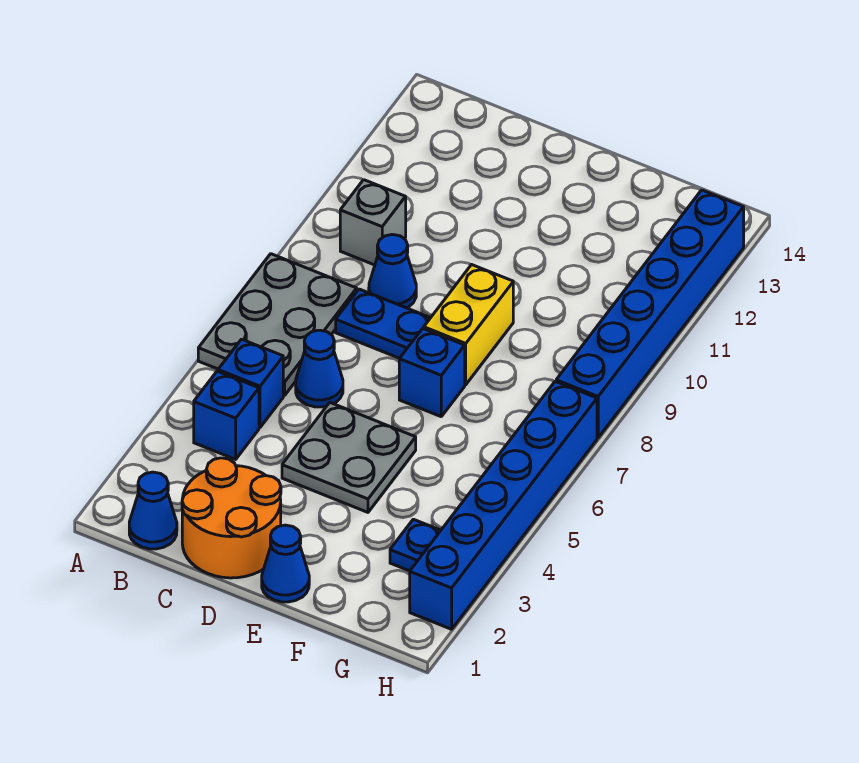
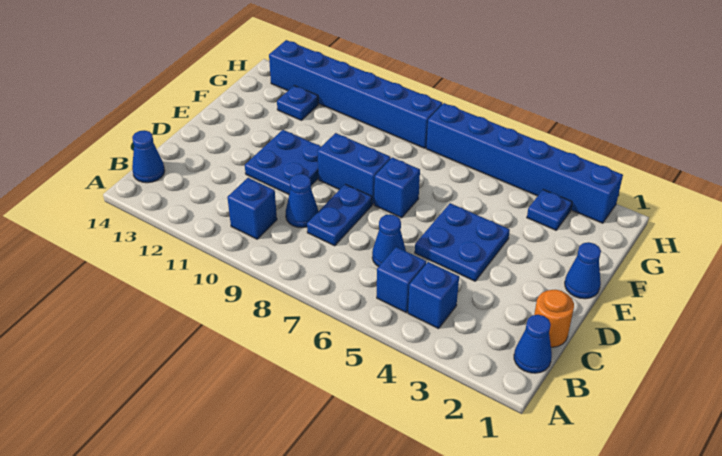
grey 2x3 plate [198,254,357,396] -> none
grey 1x1 brick [340,180,406,265] -> blue 1x1 brick [227,178,277,239]
none -> blue 1x1 cone [132,130,165,183]
orange 2x2 round brick [182,458,281,578] -> orange 1x1 round brick [534,290,574,347]
grey 2x2 plate [282,403,416,512] -> blue 2x2 plate [415,203,510,281]
none -> blue 2x2 plate [245,130,321,194]
yellow 1x2 brick [424,265,513,385] -> blue 1x2 brick [317,133,391,205]
none -> blue 1x1 plate [277,86,318,120]

